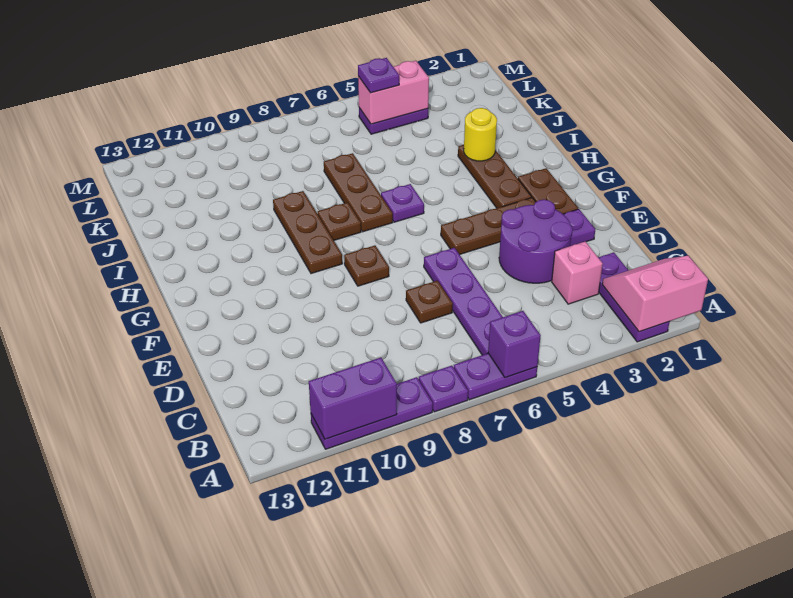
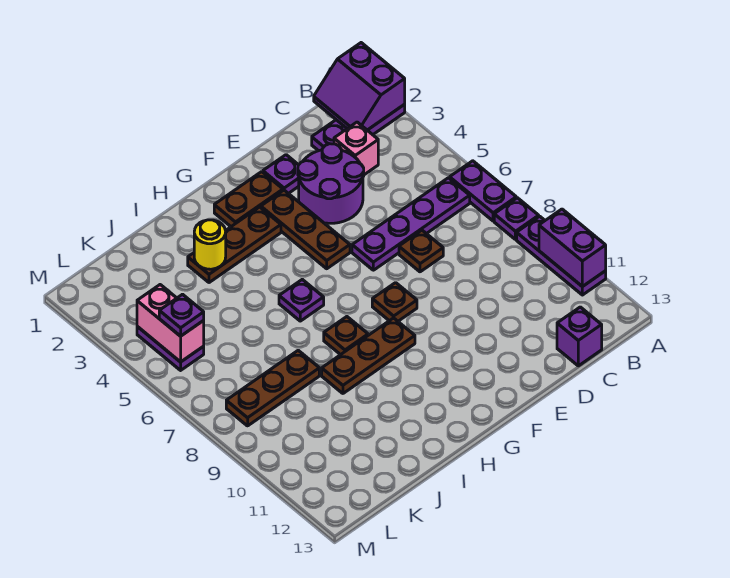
pink 2x2 slope [602,256,708,332] -> purple 2x2 slope [314,43,405,130]
purple 1x1 brick [488,311,541,378] -> purple 1x1 brick moved to [557,307,602,366]
brown 1x3 plate [324,153,393,232] -> brown 1x3 plate moved to [226,350,319,426]

